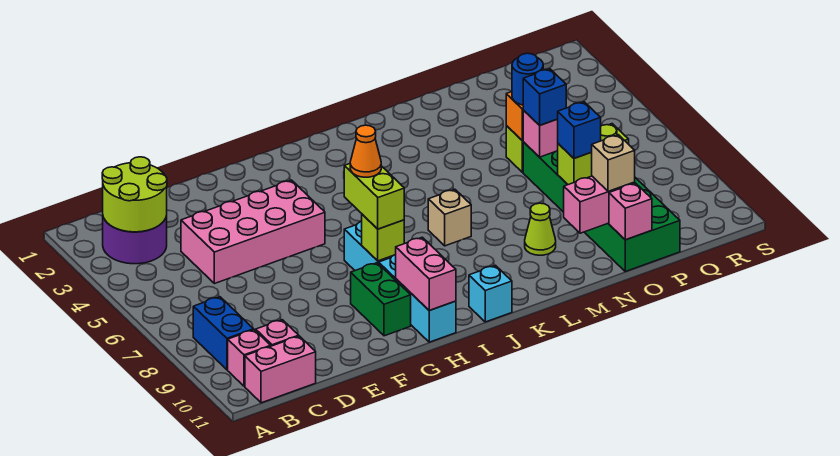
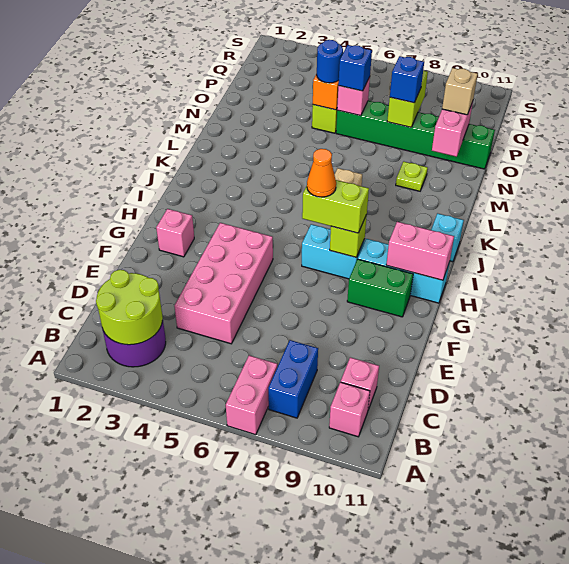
blue 1x2 brick [193,297,254,370] -> blue 1x2 brick turned to [268,340,318,418]
pink 1x2 brick [245,336,316,403] -> pink 1x2 brick moved to [226,355,277,435]
lime 1x1 cone [525,203,556,255] -> lime 1x1 plate [396,162,428,191]
green 2x6 brick [523,142,680,271] -> green 1x6 brick [336,101,495,169]
pink 1x1 brick [609,183,652,240] -> pink 1x1 brick moved to [156,209,194,257]

